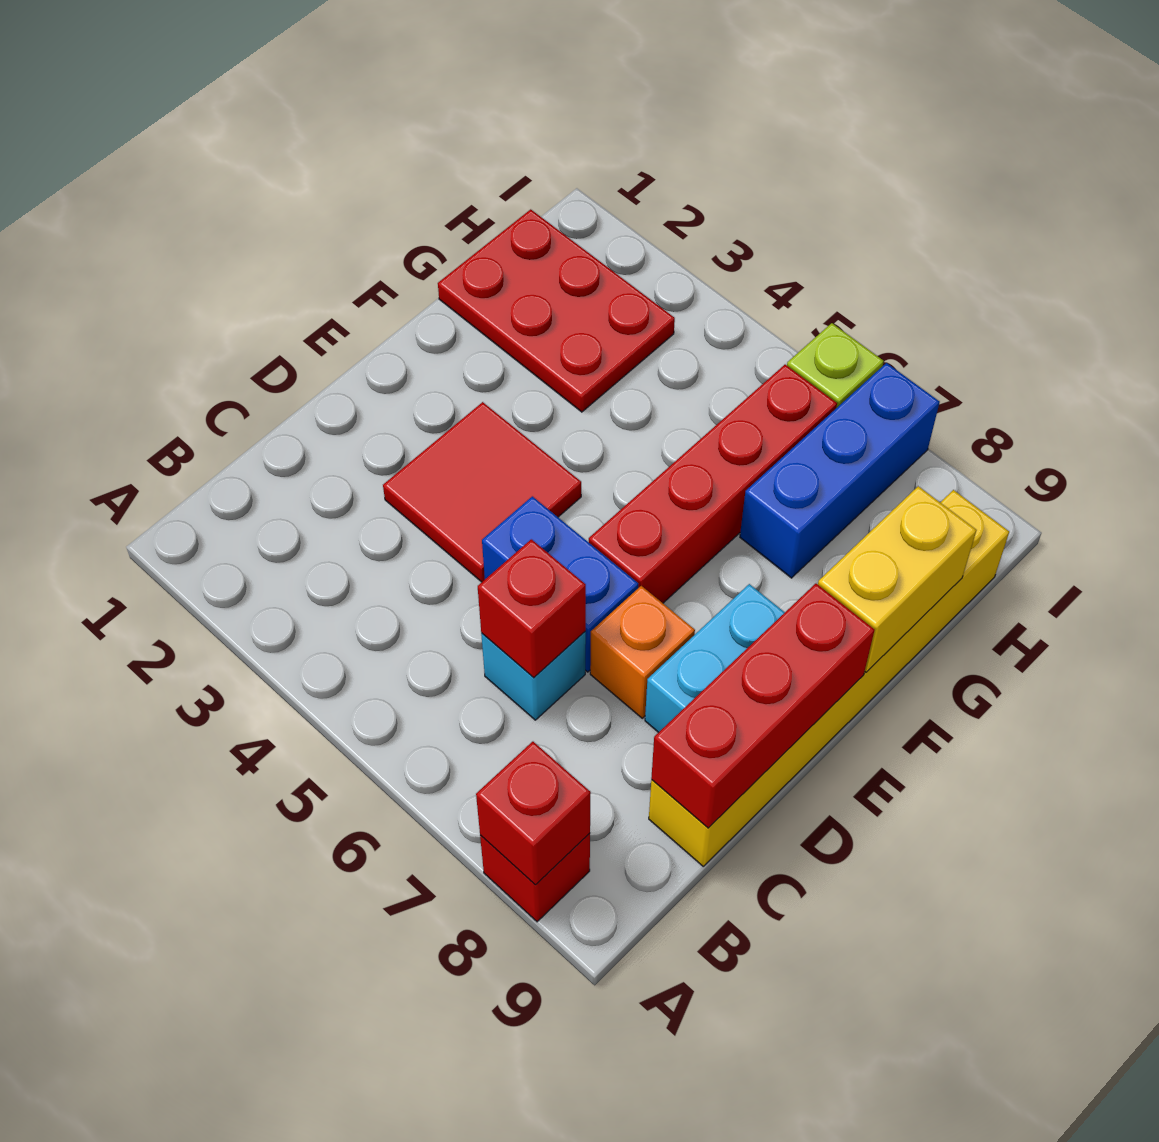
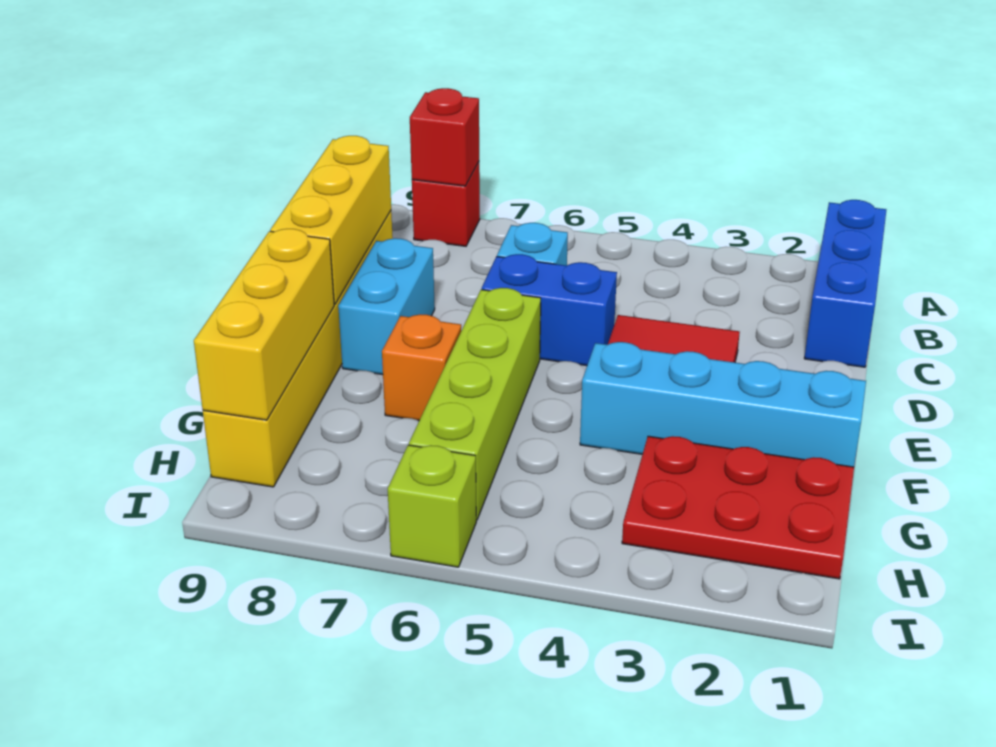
red 1x1 brick [478,539,586,678] -> none
red 1x3 brick [651,584,875,828] -> yellow 1x3 brick [270,136,391,304]
orange 1x1 brick [590,586,695,718] -> orange 1x1 brick moved to [382,314,461,421]
red 1x4 brick [589,365,837,603] -> lime 1x4 brick [409,288,541,520]
none -> cyan 1x4 brick [580,342,866,467]
yellow 1x2 brick [818,486,977,672] -> yellow 1x3 brick [194,229,334,420]
blue 1x3 brick [740,363,940,578] -> blue 1x3 brick moved to [804,200,886,367]

